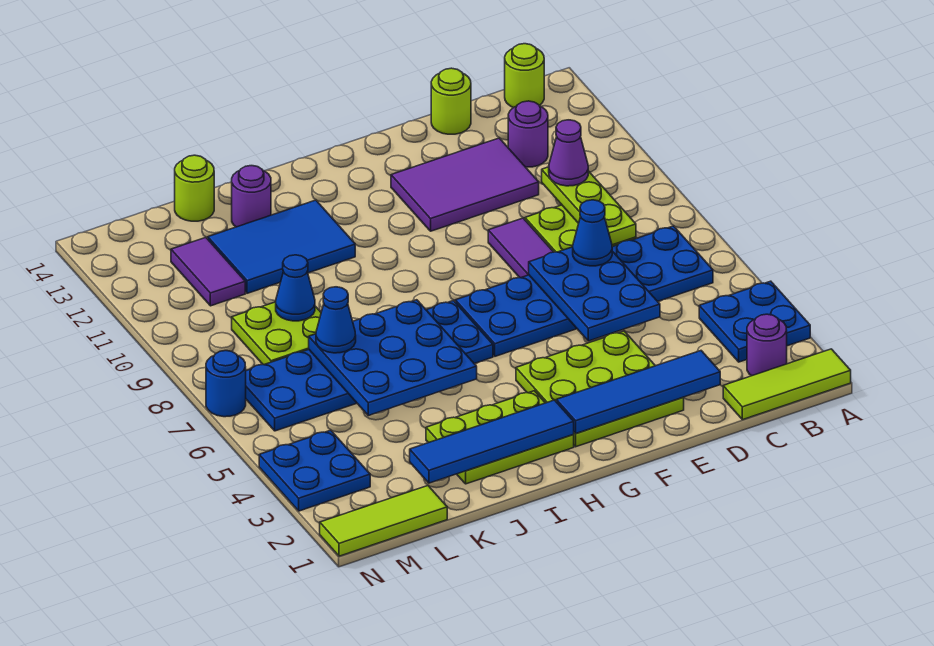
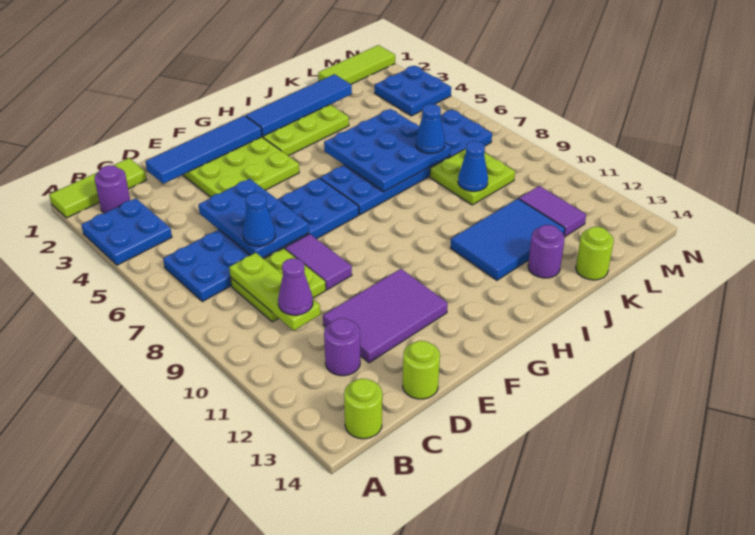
blue 1x1 round brick [206,351,246,417] -> none

